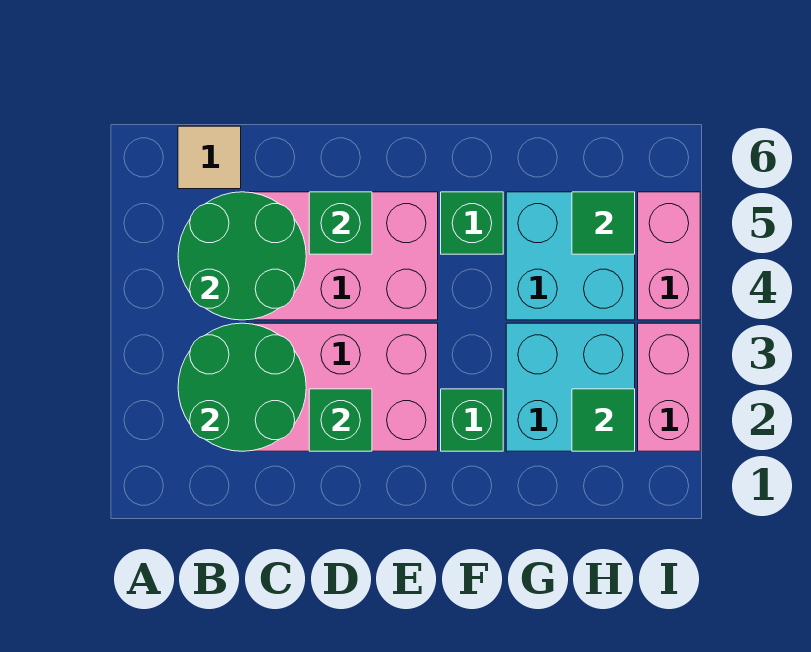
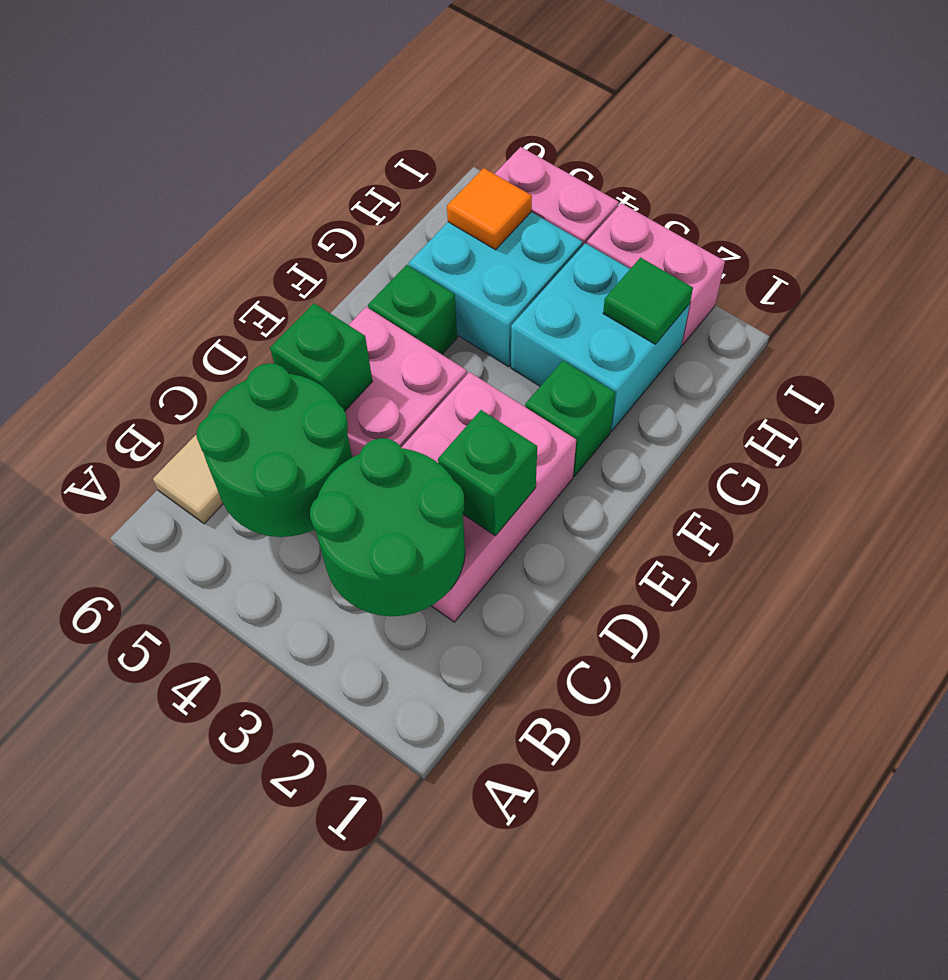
green 1x1 tile [572,192,635,254] -> orange 1x1 tile [447,168,532,250]

